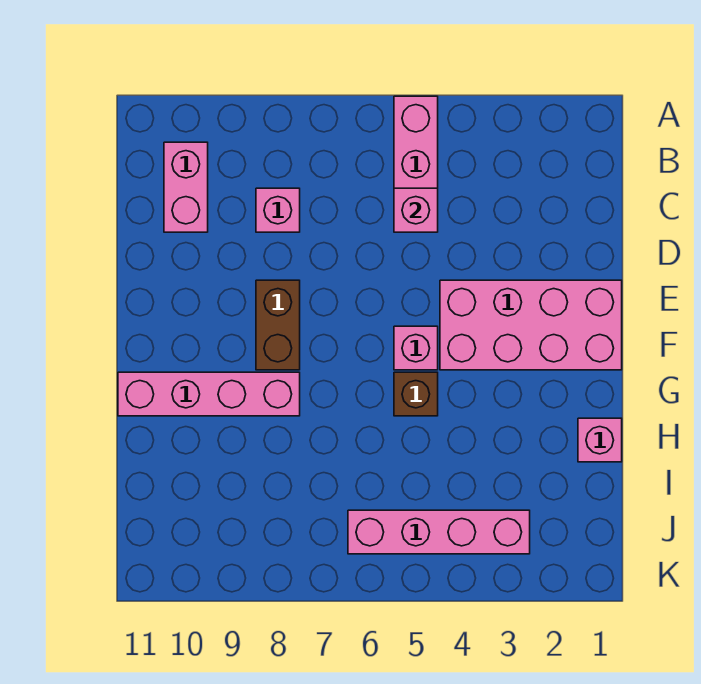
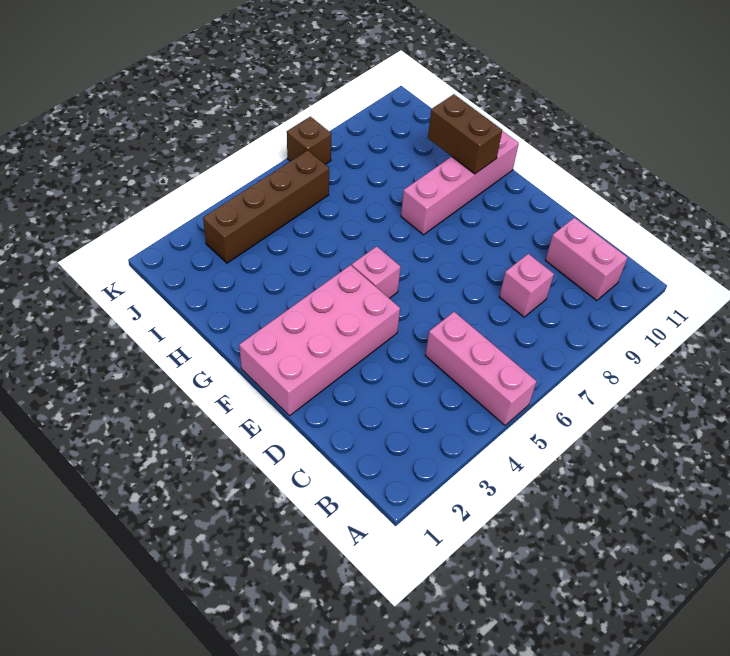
pink 1x1 brick [394,188,438,232] -> none
brown 1x2 brick [256,280,300,370] -> brown 1x2 brick moved to [428,94,502,174]
brown 1x1 brick [394,372,438,416] -> brown 1x1 brick moved to [287,117,332,164]
pink 1x1 brick [578,418,622,462] -> none
pink 1x4 brick [348,510,530,554] -> brown 1x4 brick [203,150,329,263]

